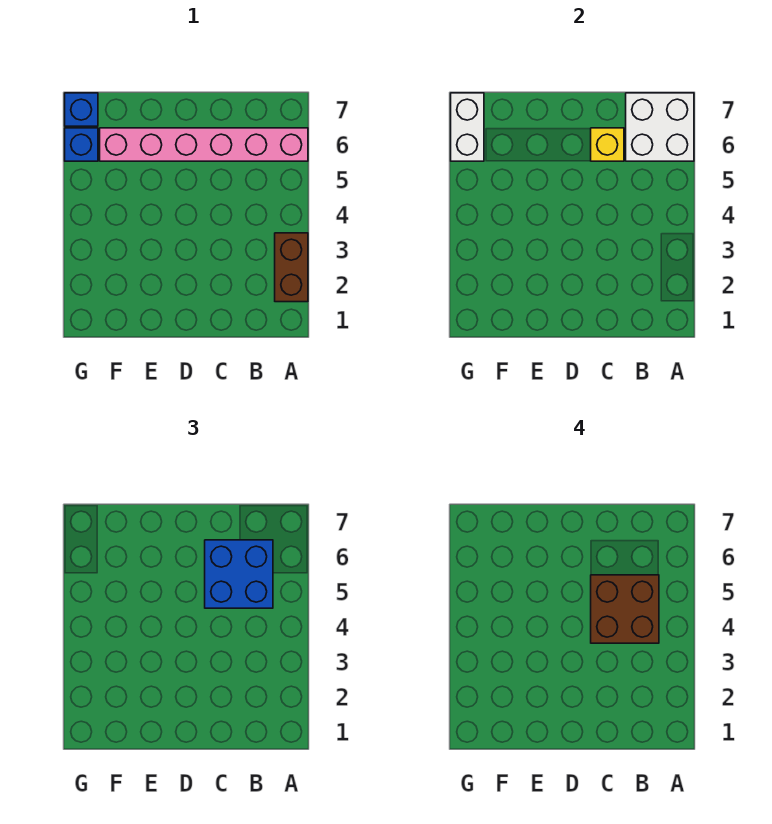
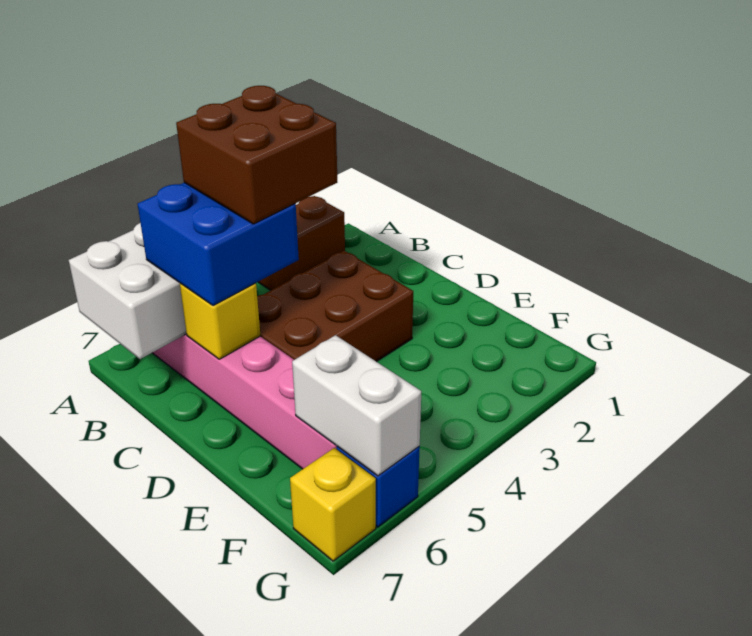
none -> brown 2x3 brick [257,251,413,362]
white 1x2 brick [451,93,484,161] -> white 1x2 brick turned to [292,335,421,476]
blue 1x1 brick [65,93,98,126] -> yellow 1x1 brick [290,448,376,561]

